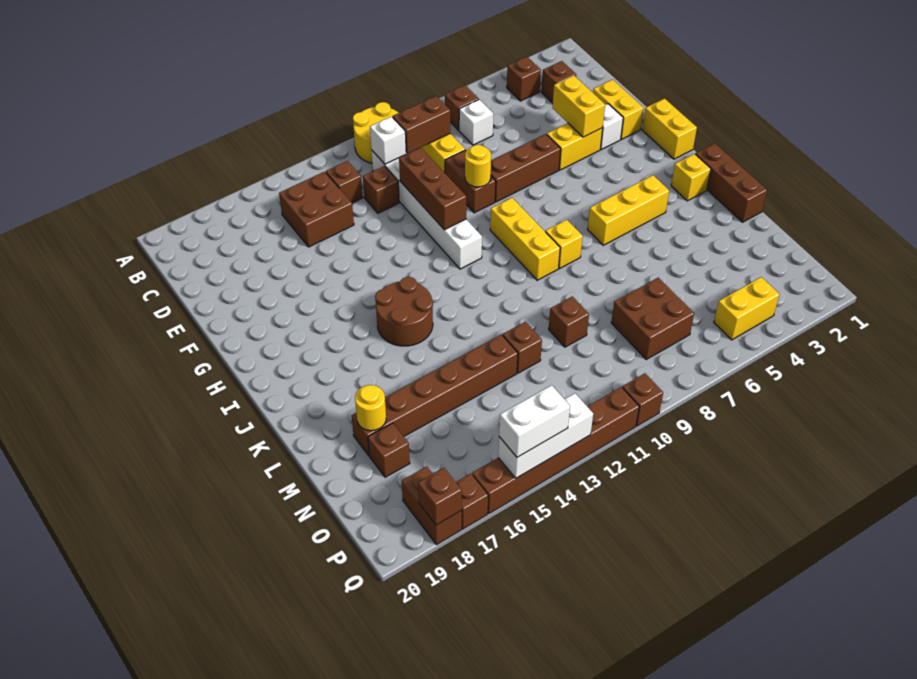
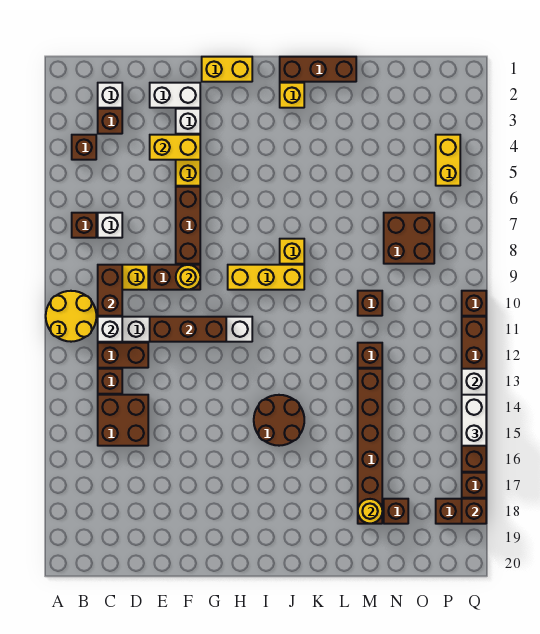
none -> white 1x1 brick [98,83,122,108]
brown 1x1 brick [363,166,399,213] -> brown 1x2 brick [98,343,148,368]
yellow 1x2 brick [593,80,644,139] -> white 1x2 brick [150,83,200,108]
yellow 1x3 brick [588,175,669,245] -> none

